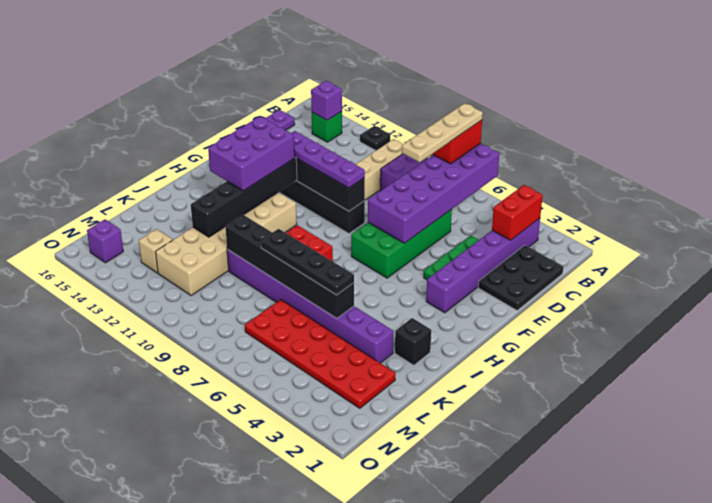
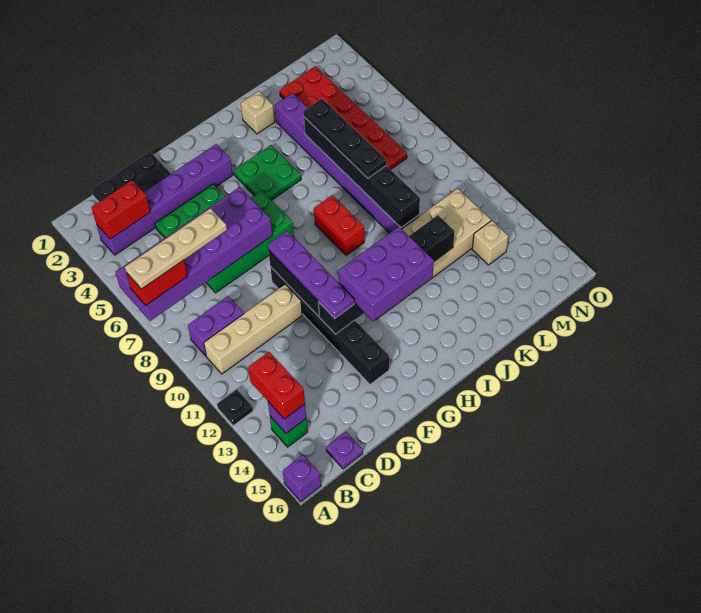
none -> red 1x2 brick [248,352,305,419]
none -> green 2x2 plate [234,145,301,200]
black 1x1 brick [395,318,431,365] -> tan 1x1 brick [241,91,275,134]
purple 1x1 brick [87,219,123,263] -> purple 1x1 brick moved to [283,455,321,502]

